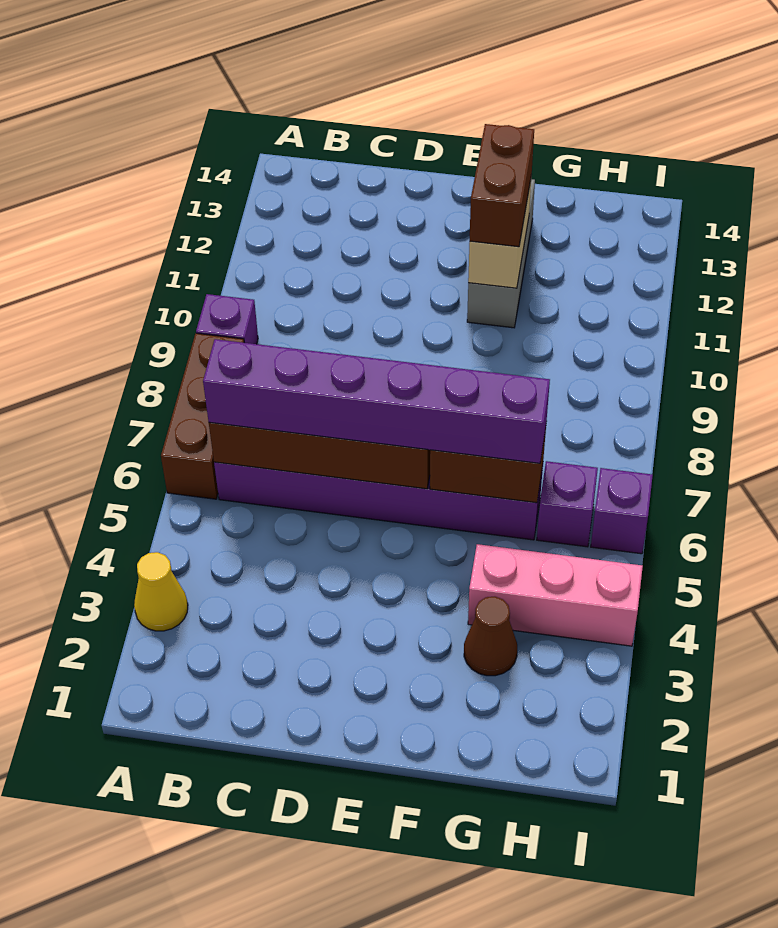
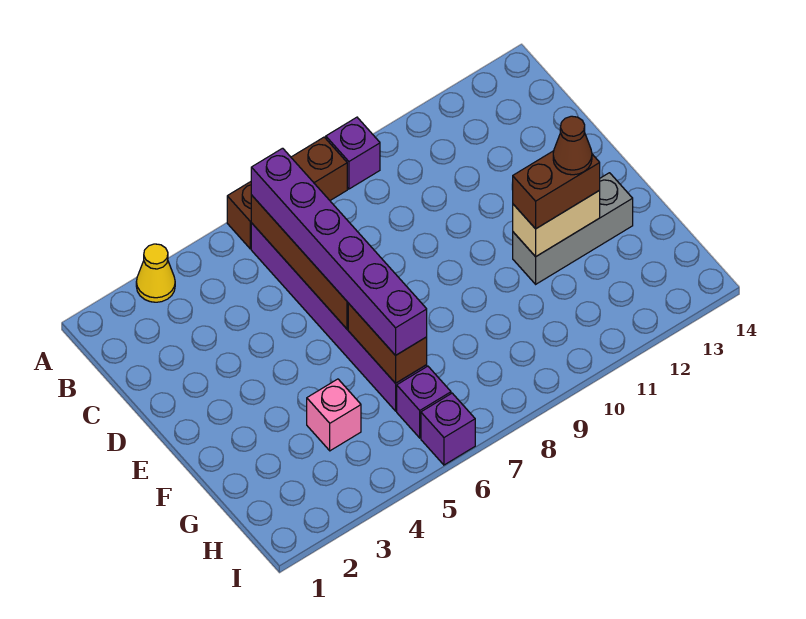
brown 1x1 cone [464,597,517,676] -> brown 1x1 cone moved to [553,116,592,175]
pink 1x3 brick [468,544,643,646] -> pink 1x1 brick [307,379,361,451]

